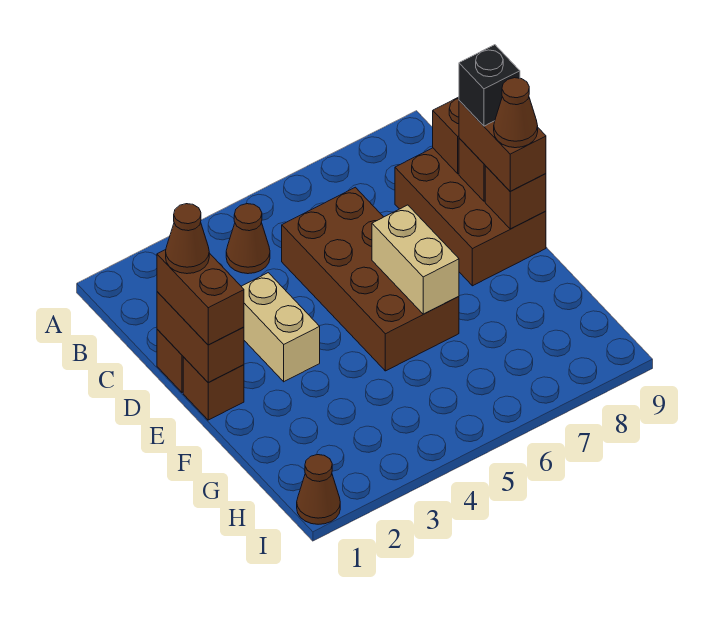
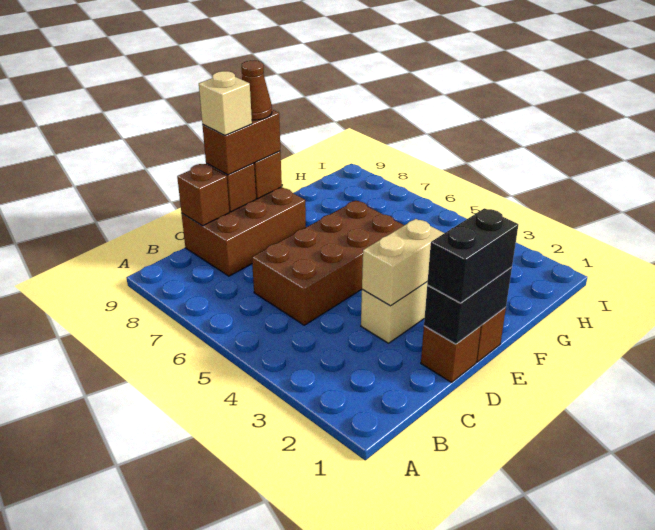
brown 1x1 cone [226,204,270,274] -> none
brown 1x2 brick [157,292,244,383] -> black 1x2 brick [424,267,512,344]
brown 1x2 brick [157,250,244,345] -> black 1x2 brick [427,208,518,303]
brown 1x1 cone [166,204,209,274] -> none
black 1x1 brick [459,45,520,126] -> tan 1x1 brick [199,71,252,136]
tan 1x2 brick [372,205,459,314] -> tan 1x2 brick moved to [362,219,444,306]
brown 1x1 cone [297,455,340,524] -> none

